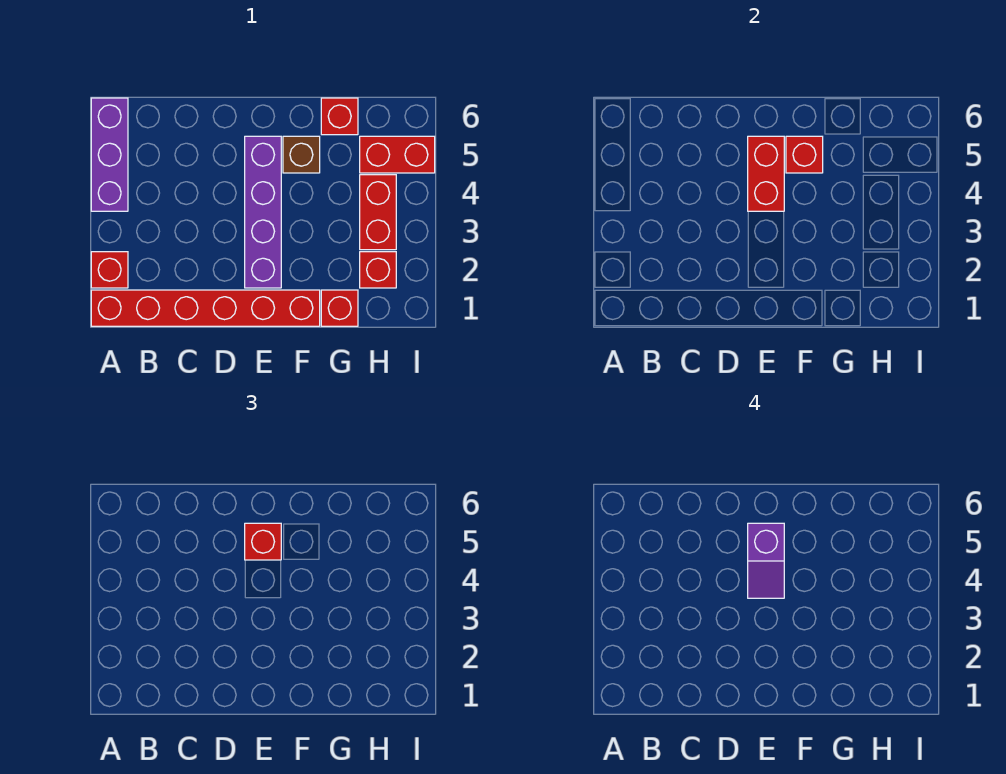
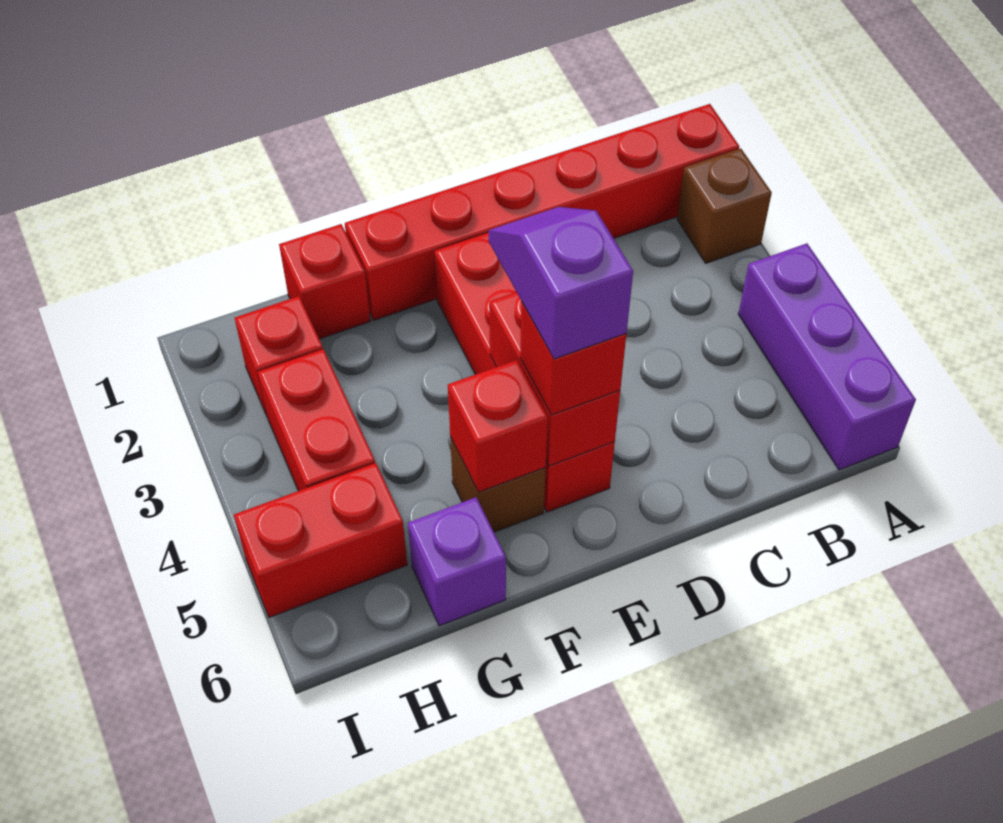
red 1x1 brick [91,252,128,288] -> brown 1x1 brick [677,148,772,263]
purple 1x4 brick [245,136,281,288] -> red 1x4 brick [435,233,615,512]
red 1x1 brick [321,98,358,135] -> purple 1x1 brick [408,497,506,626]

